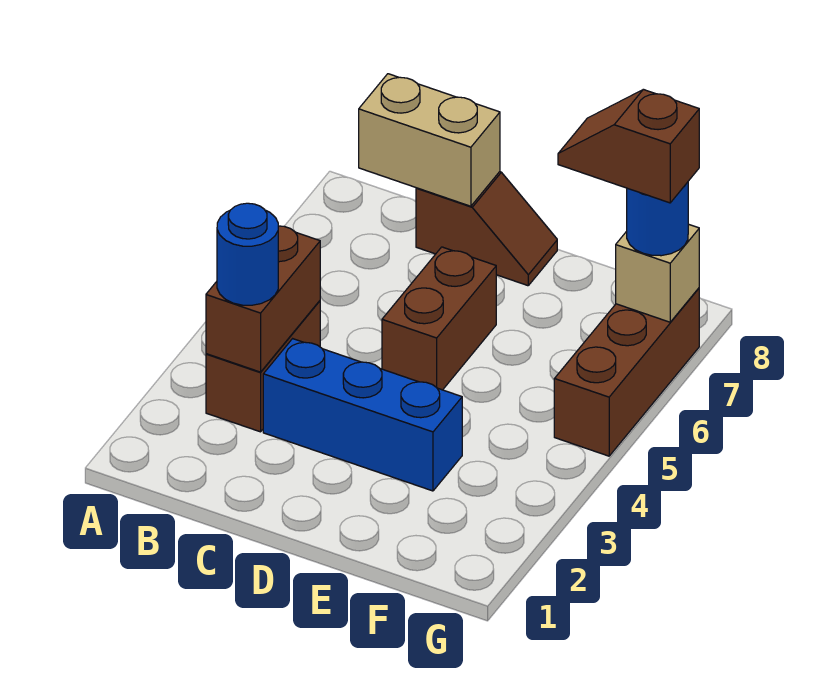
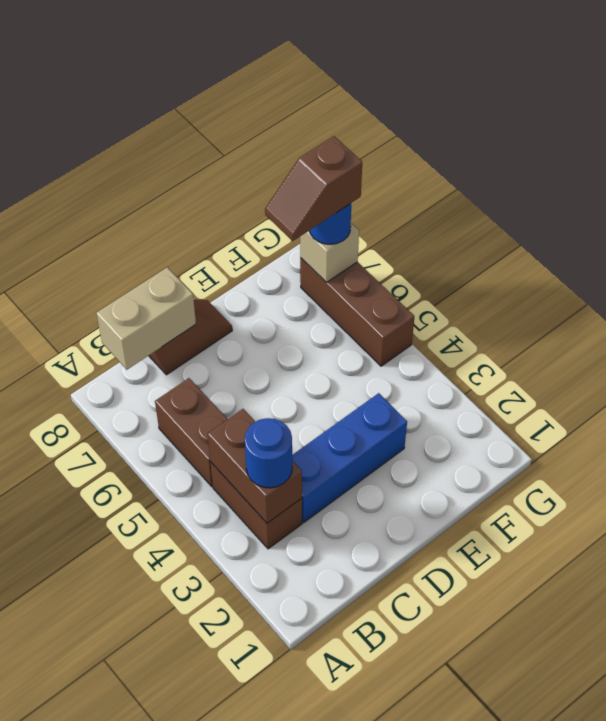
brown 1x2 brick [382,247,496,390] -> brown 1x2 brick moved to [155,378,227,486]

